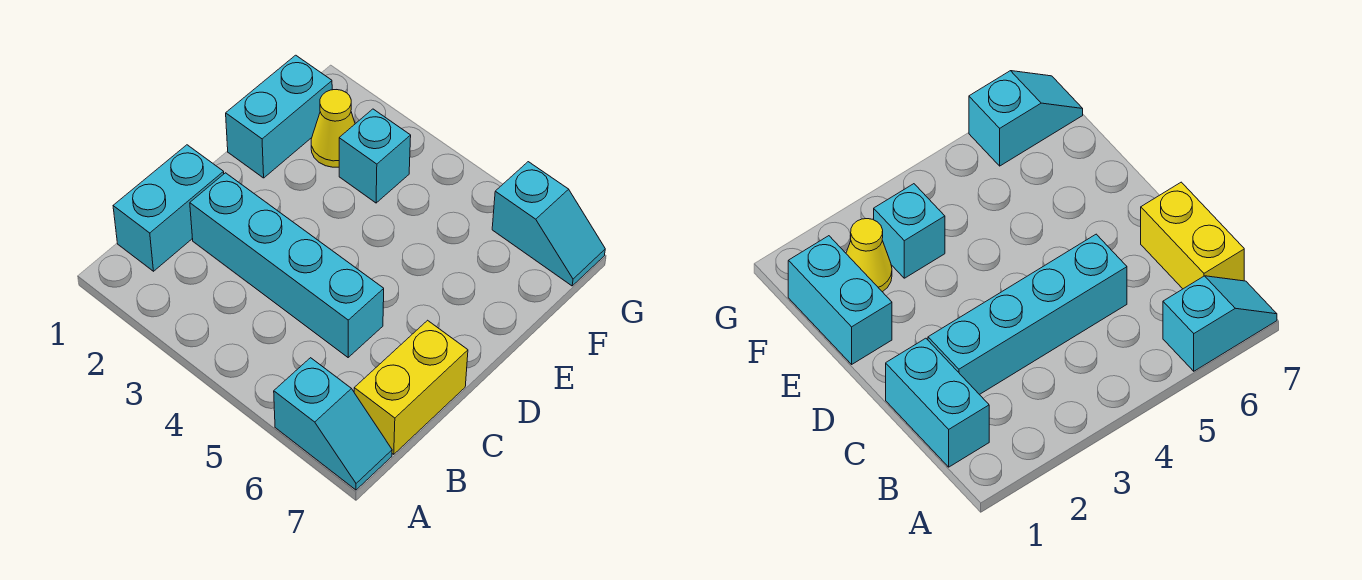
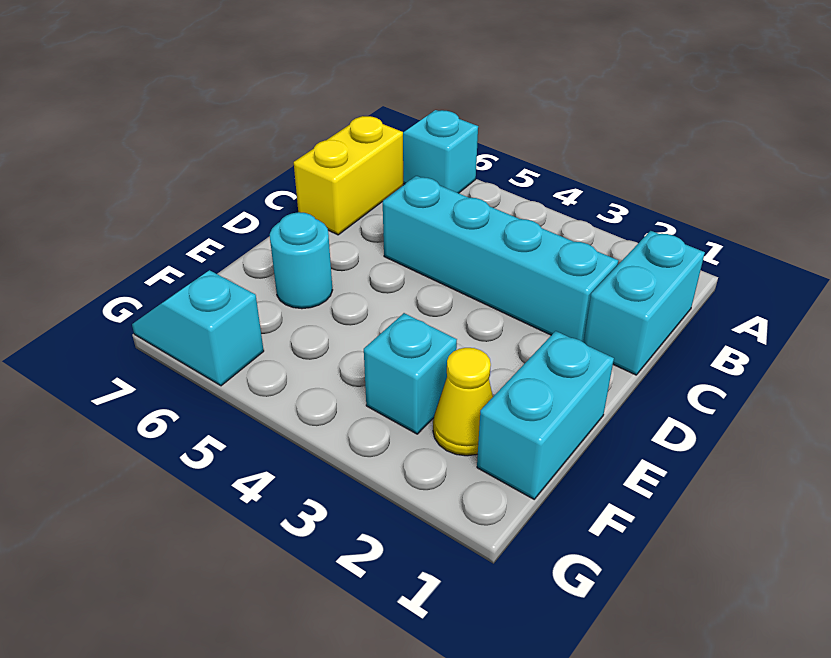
none -> cyan 1x1 round brick [270,212,332,309]

